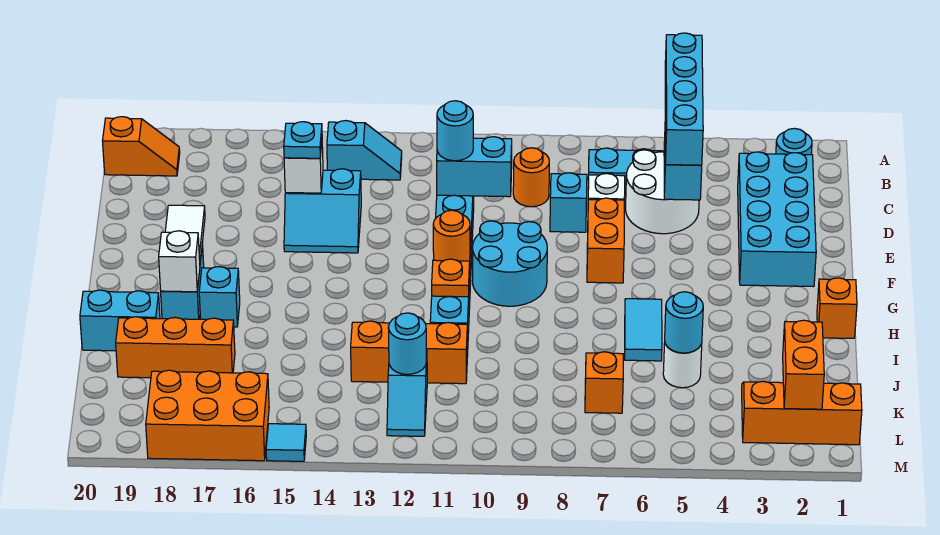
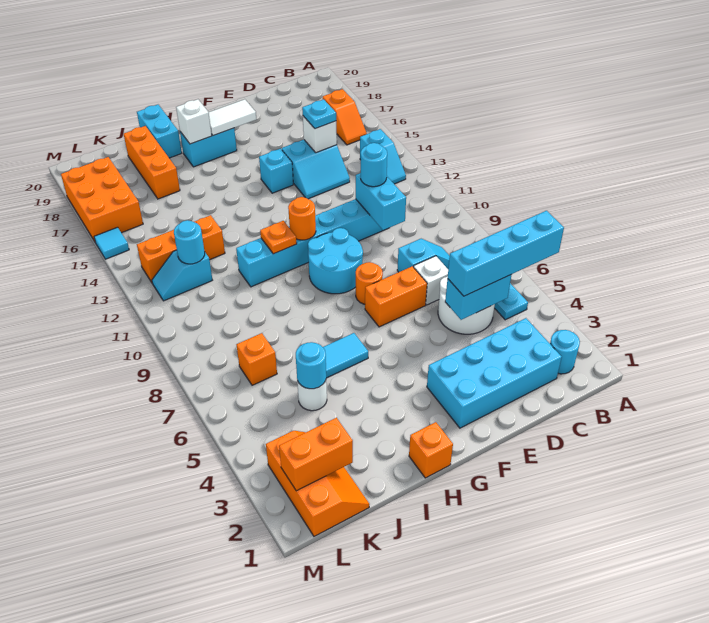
orange 1x2 slope [103,117,180,176] -> orange 1x2 slope moved to [323,89,367,145]
orange 1x1 round brick [513,148,549,207] -> orange 1x1 round brick moved to [356,262,383,304]
cyan 2x2 slope [284,169,361,253] -> cyan 2x2 slope turned to [282,140,350,199]
cyan 1x1 brick [199,267,240,327] -> cyan 1x1 brick moved to [259,149,293,193]
orange 1x3 brick [351,321,467,384] -> orange 1x3 brick turned to [137,215,225,282]

